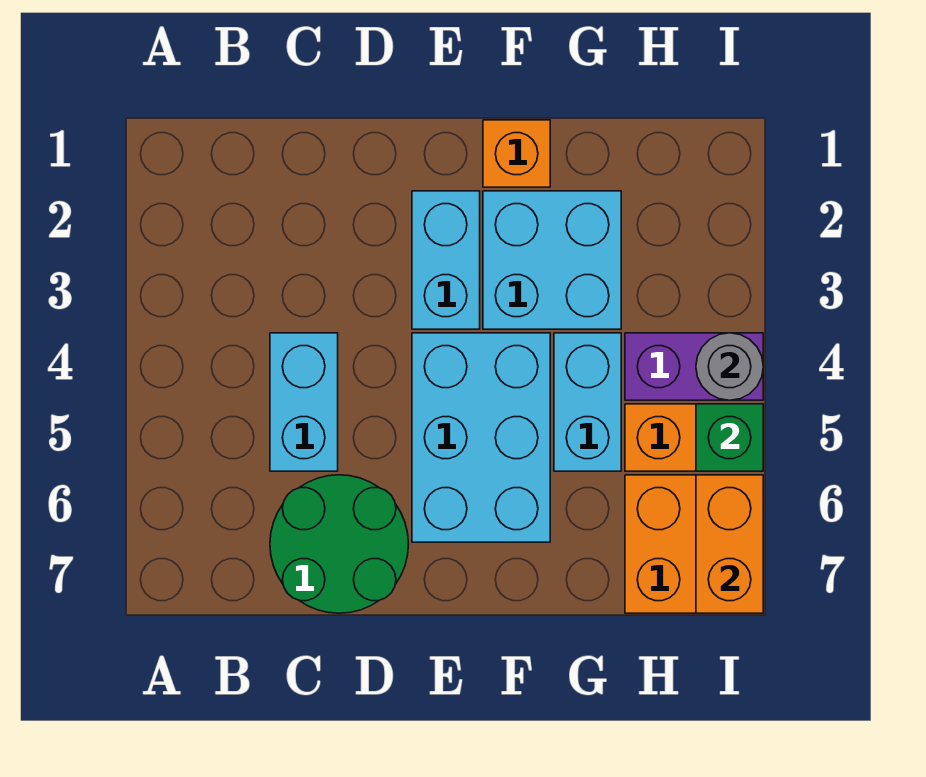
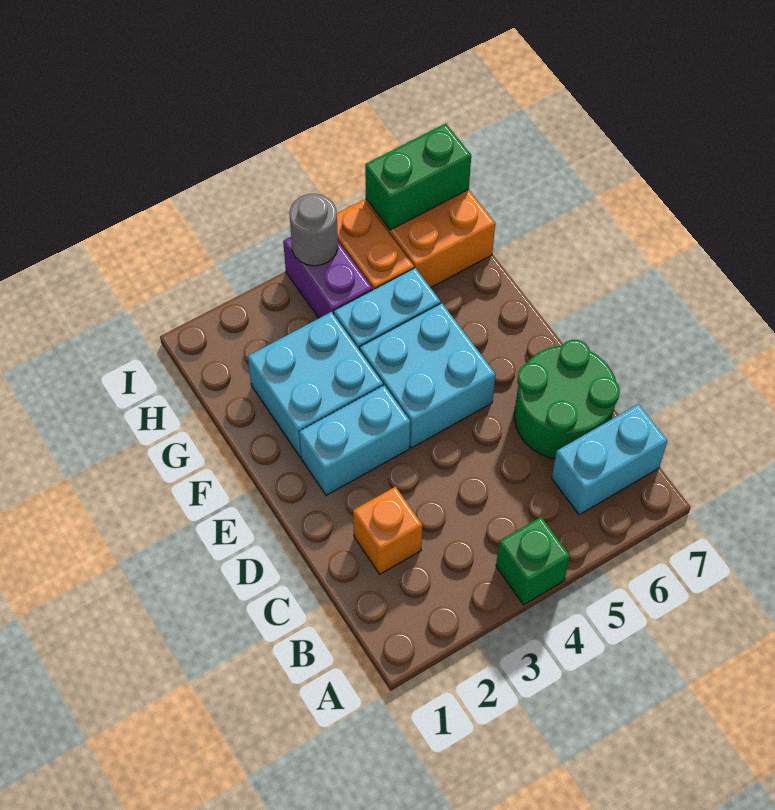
cyan 1x2 brick [270,333,338,471] -> cyan 1x2 brick moved to [552,404,667,515]
cyan 2x3 brick [412,333,550,542] -> cyan 2x2 brick [360,303,496,448]
orange 1x1 brick [483,120,550,187] -> orange 1x1 brick moved to [353,487,422,574]
green 1x1 brick [696,404,763,471] -> green 1x1 brick moved to [496,517,570,605]
orange 1x2 brick [696,475,763,613] -> green 1x2 brick [365,124,471,230]

